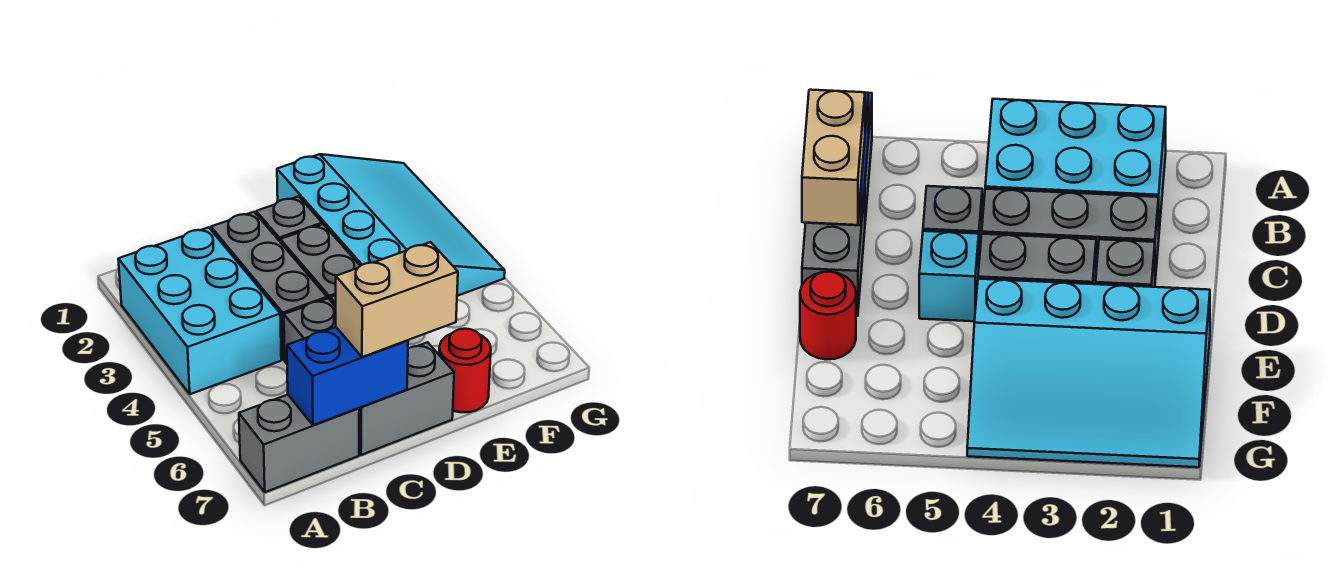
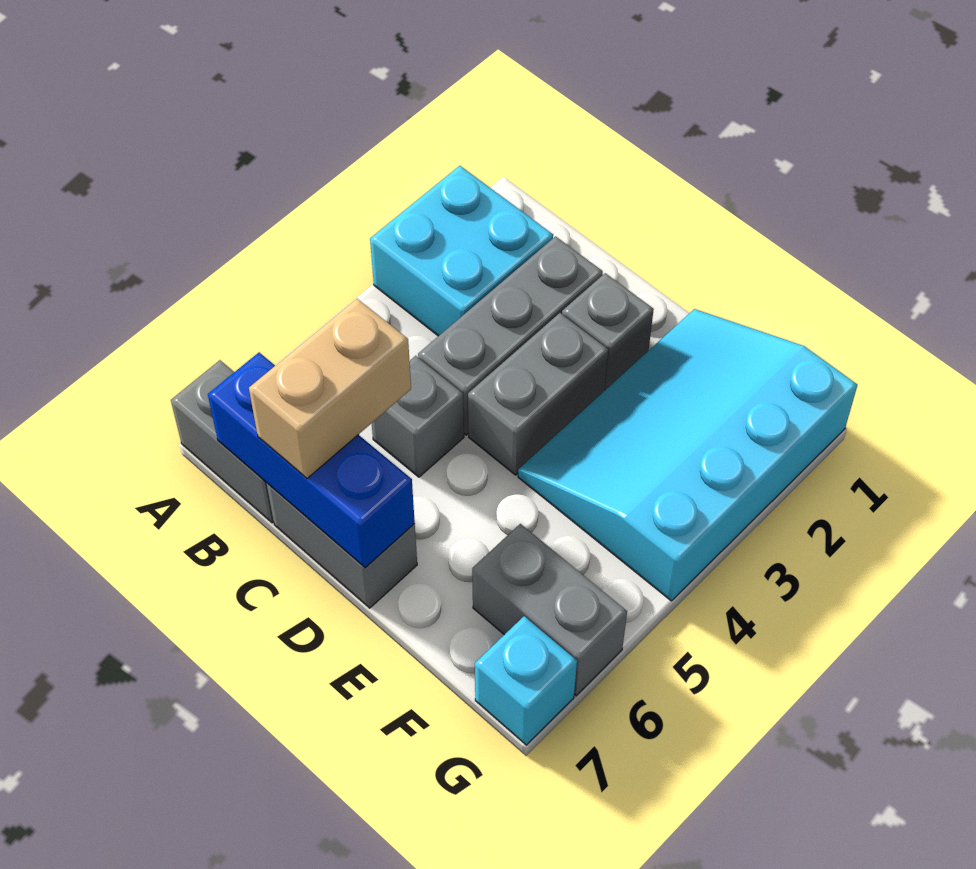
cyan 2x3 brick [118,227,281,394] -> cyan 2x2 brick [370,166,553,336]
blue 1x2 brick [287,327,408,425] -> blue 1x3 brick [208,352,415,568]
tan 1x2 brick [336,242,458,357] -> tan 1x2 brick turned to [249,299,411,478]
cyan 1x1 brick [919,231,979,321] -> cyan 1x1 brick moved to [475,616,577,745]
cyan 3x4 slope [277,154,505,296] -> cyan 3x4 slope turned to [518,309,857,601]
red 1x1 round brick [439,329,491,412] -> none
none -> grey 1x2 brick [472,524,627,696]

